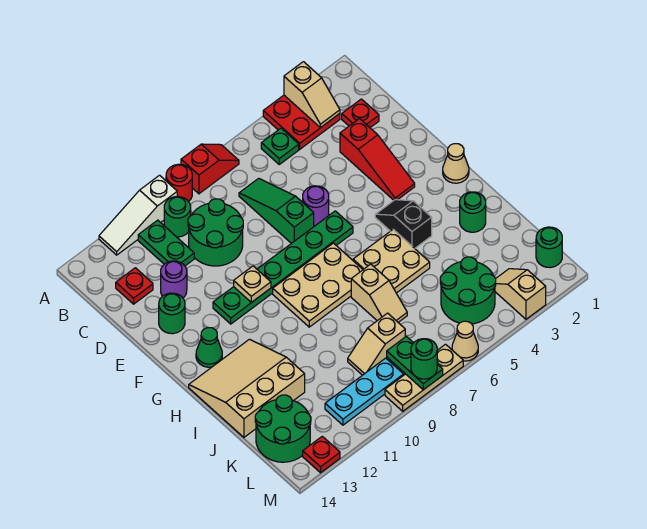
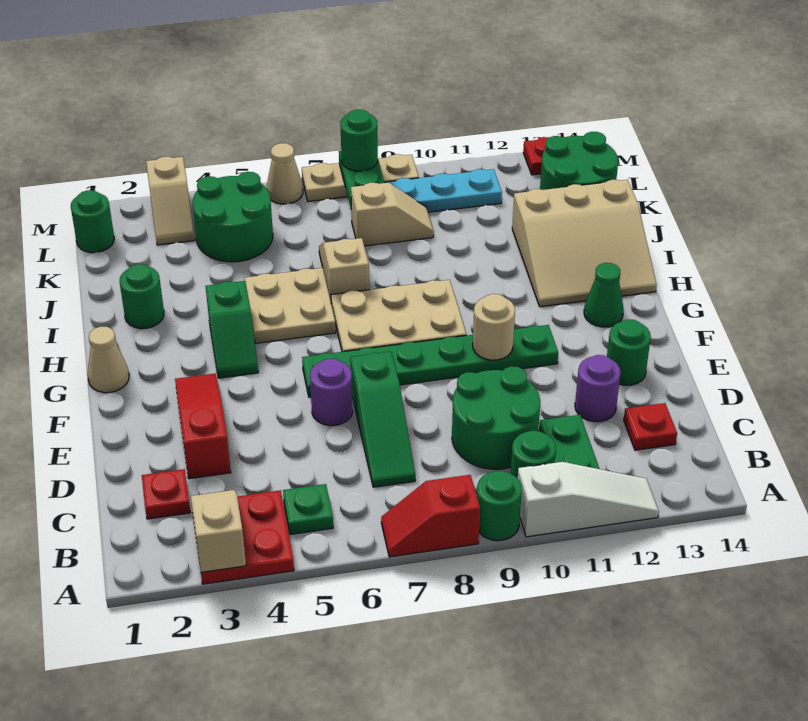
red 1x1 round brick [166,164,192,202] -> green 1x1 round brick [476,471,522,541]
tan 1x1 plate [234,266,271,302] -> tan 1x1 round brick [473,294,515,360]
black 1x2 slope [375,200,432,248] -> green 1x2 slope [205,281,258,378]

